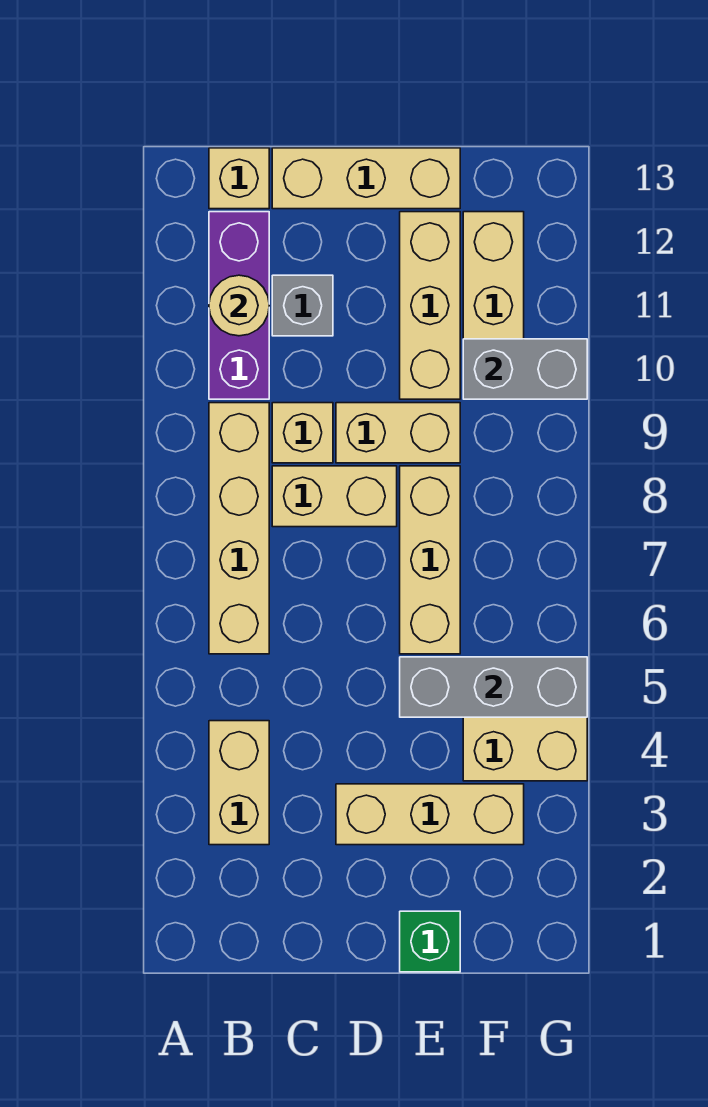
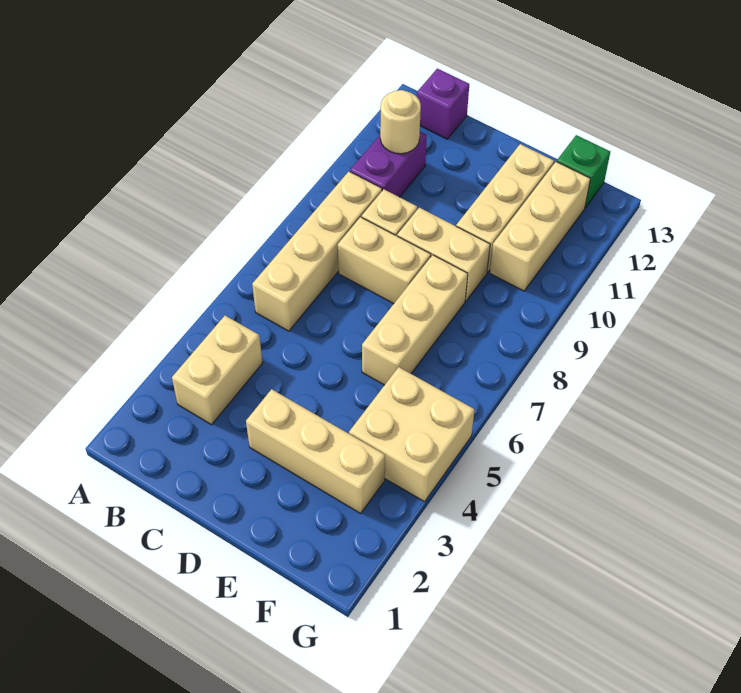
purple 1x3 brick [209,212,269,399] -> purple 1x2 brick [350,132,427,197]
tan 1x1 brick [209,148,269,209] -> purple 1x1 brick [417,69,469,139]
grey 1x1 brick [272,275,333,336] -> none
tan 1x3 brick [272,148,460,209] -> none
green 1x1 brick [400,911,460,972] -> green 1x1 brick moved to [557,135,610,208]
grey 1x3 brick [400,657,587,717] -> none
grey 1x2 brick [463,339,587,399] -> none

